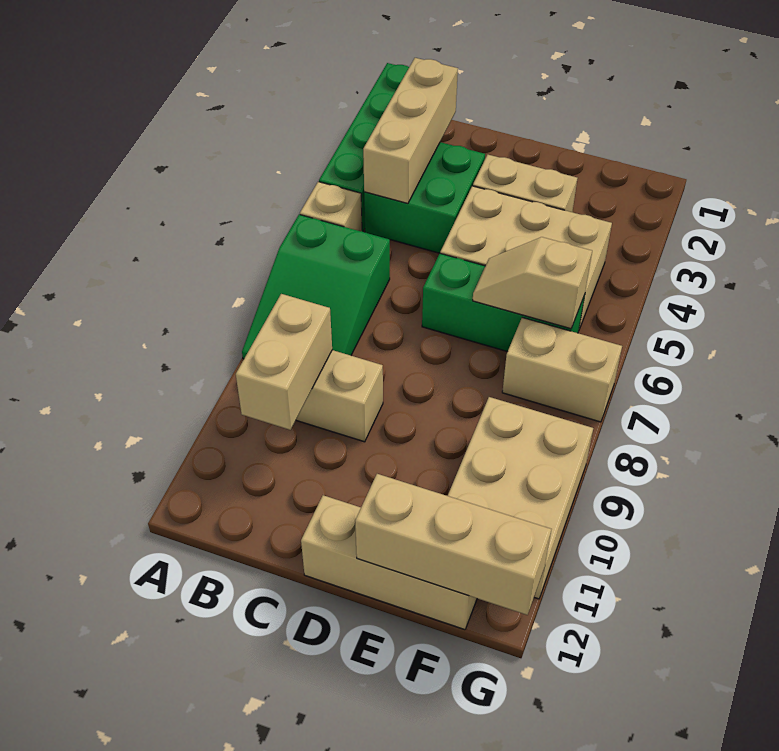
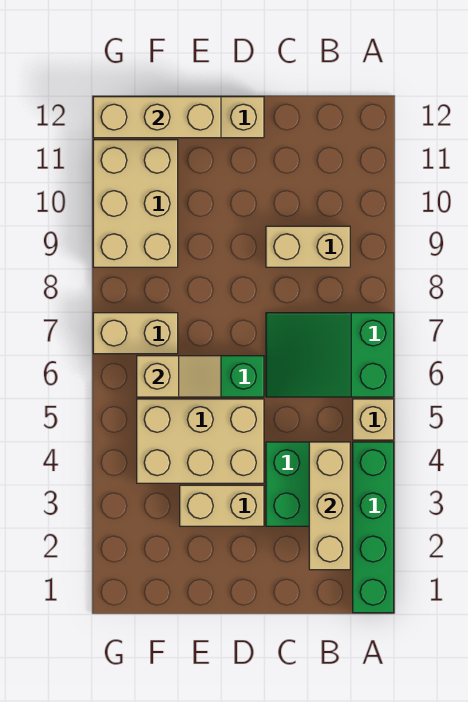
green 2x3 slope [242,214,390,359] -> green 2x3 slope turned to [266,313,394,397]
tan 1x2 brick [236,294,332,430] -> none

